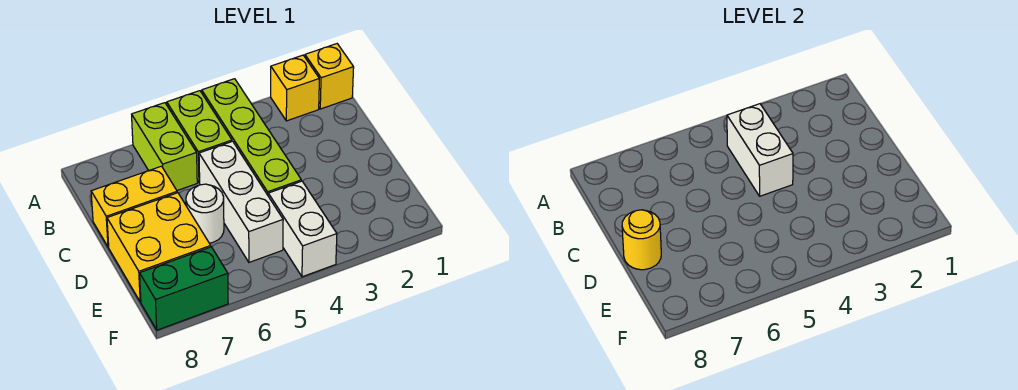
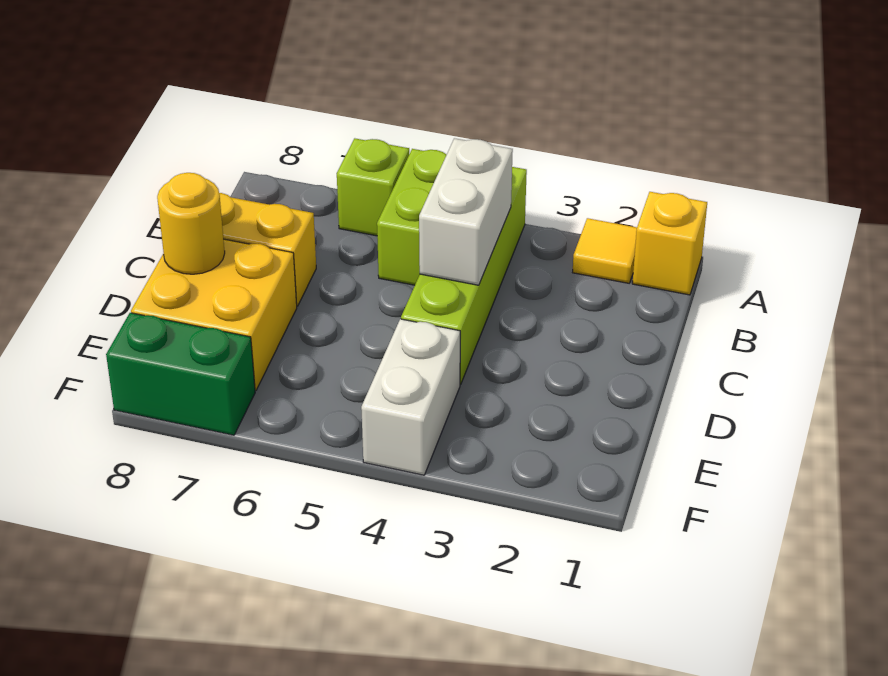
yellow 1x1 brick [271,55,319,121] -> yellow 1x1 tile [573,218,637,283]
lime 1x2 brick [132,103,197,191] -> lime 1x1 brick [337,138,409,236]
white 1x3 brick [199,141,283,262] -> none
white 1x1 round brick [186,184,224,243] -> none

